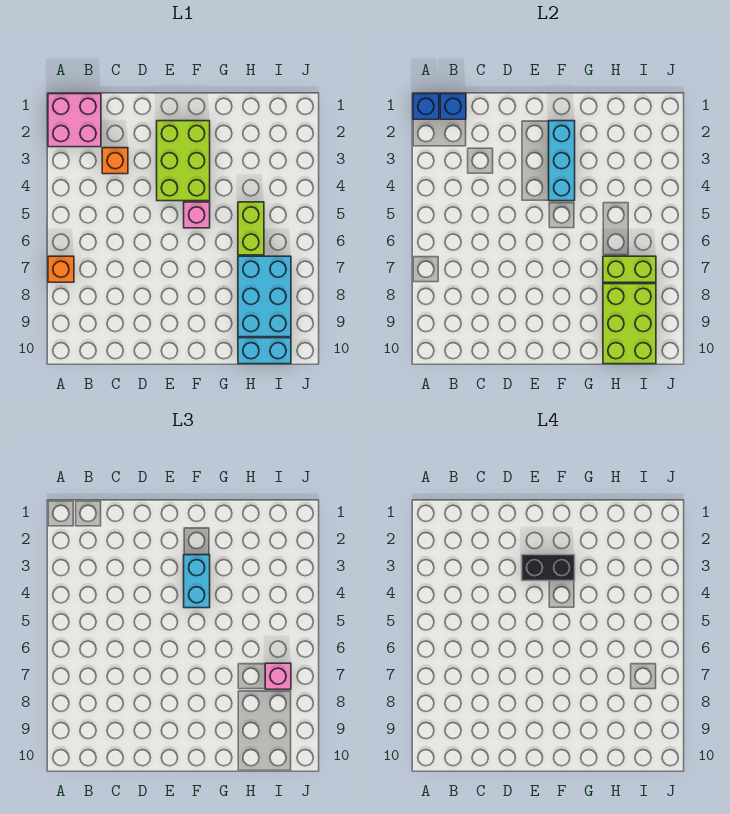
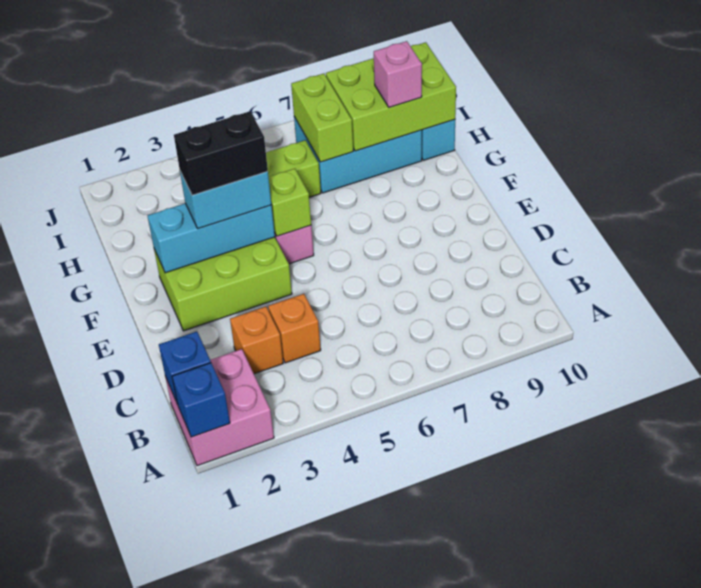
orange 1x1 brick [48,256,74,282] -> orange 1x1 brick moved to [268,294,321,363]
black 1x2 brick [522,555,575,581] -> black 1x2 brick turned to [174,111,268,195]
none -> lime 1x1 brick [269,169,311,236]
pink 1x1 brick [265,663,291,689] -> pink 1x1 brick moved to [374,41,422,107]

